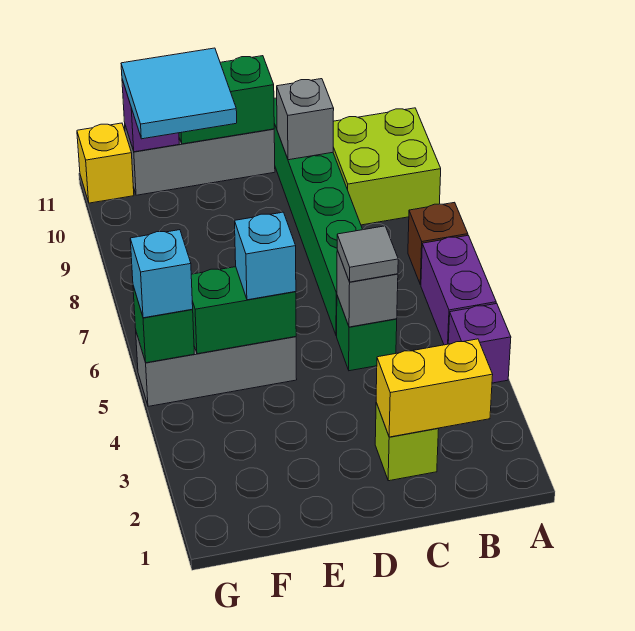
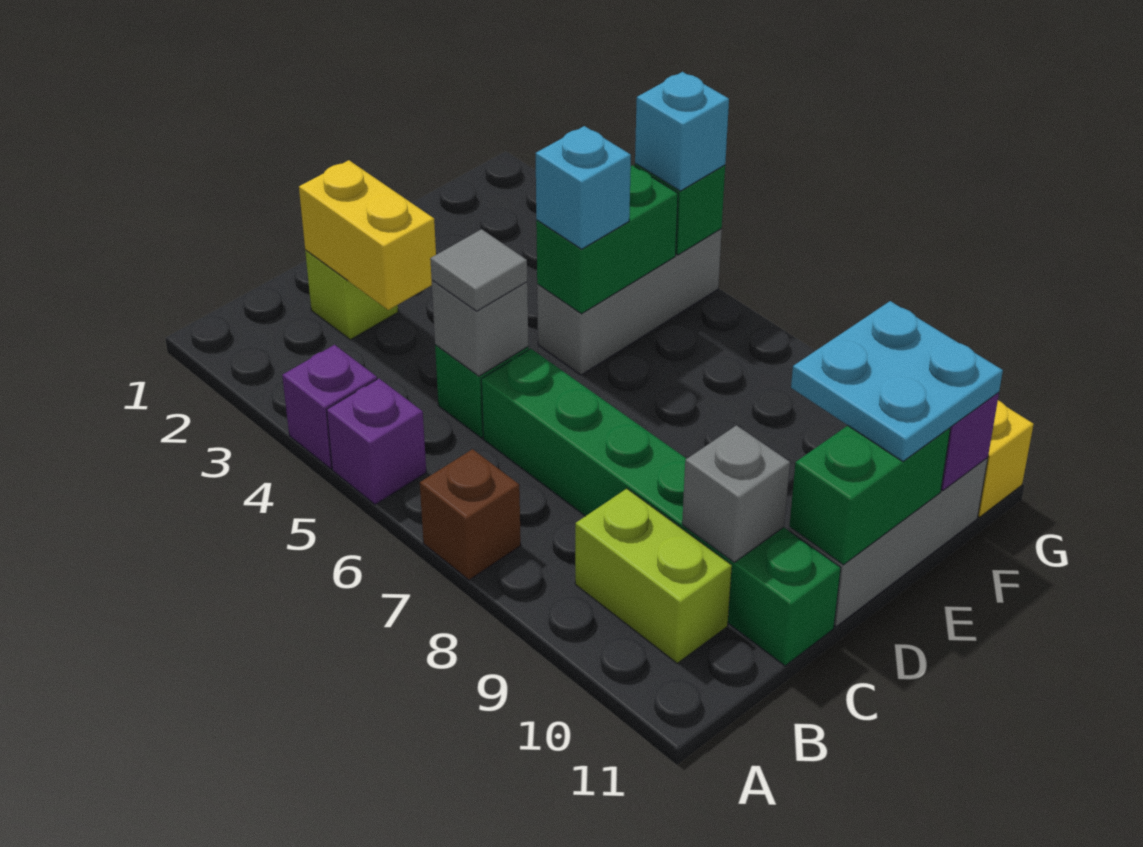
purple 1x2 brick [421,236,496,345] -> purple 1x1 brick [327,379,426,505]
lime 2x2 brick [333,108,441,225] -> lime 1x2 brick [575,489,732,663]
yellow 1x2 brick [376,339,493,437] -> yellow 1x2 brick turned to [299,160,436,310]
cyan 2x2 tile [121,48,237,139] -> cyan 2x2 plate [791,301,1003,461]

